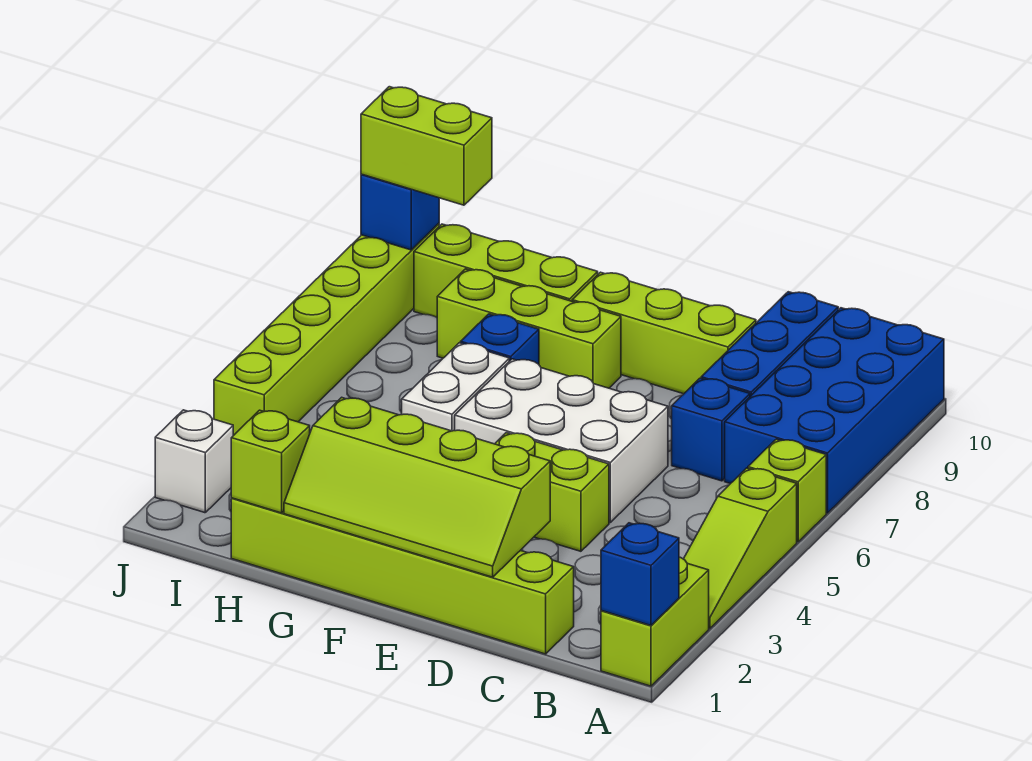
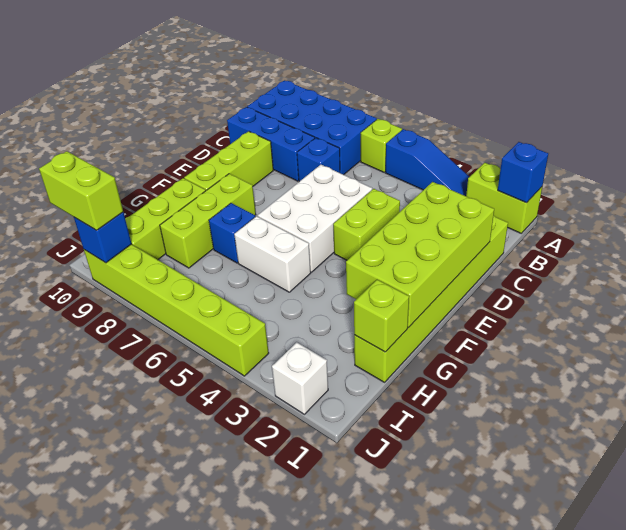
lime 1x3 slope [684,468,797,628] -> blue 1x3 slope [385,129,469,196]
lime 2x4 slope [284,397,550,577] -> lime 2x4 brick [346,182,494,327]
lime 1x2 brick [361,87,492,205] -> lime 1x2 brick turned to [39,151,123,230]

